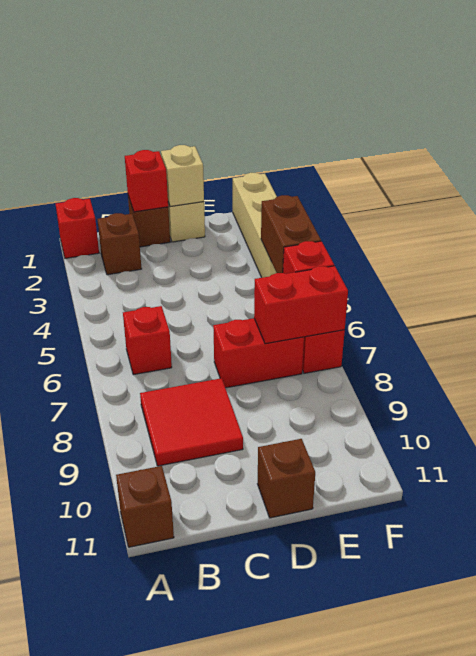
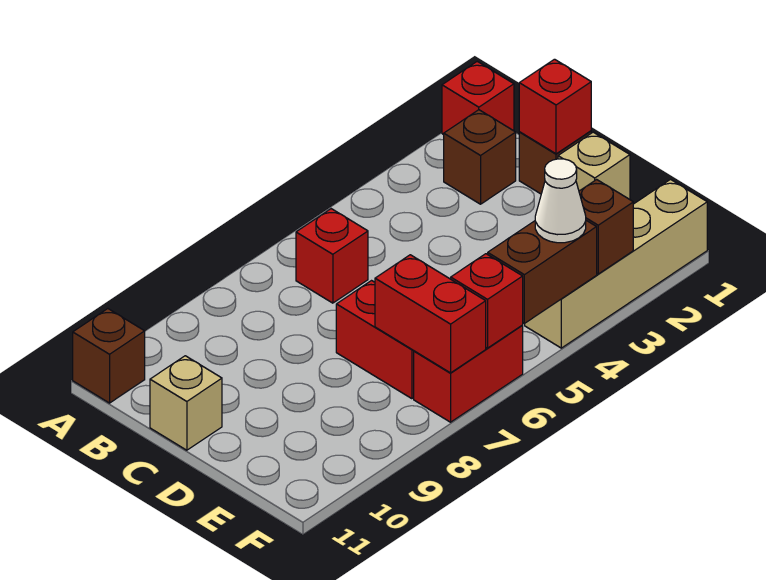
red 2x2 tile [140,378,243,466] -> none
tan 1x1 brick [161,145,204,207] -> tan 1x1 brick moved to [150,356,222,450]
brown 1x1 brick [258,439,315,518] -> brown 1x1 brick moved to [579,180,633,274]
none -> white 1x1 cone [535,159,586,243]

